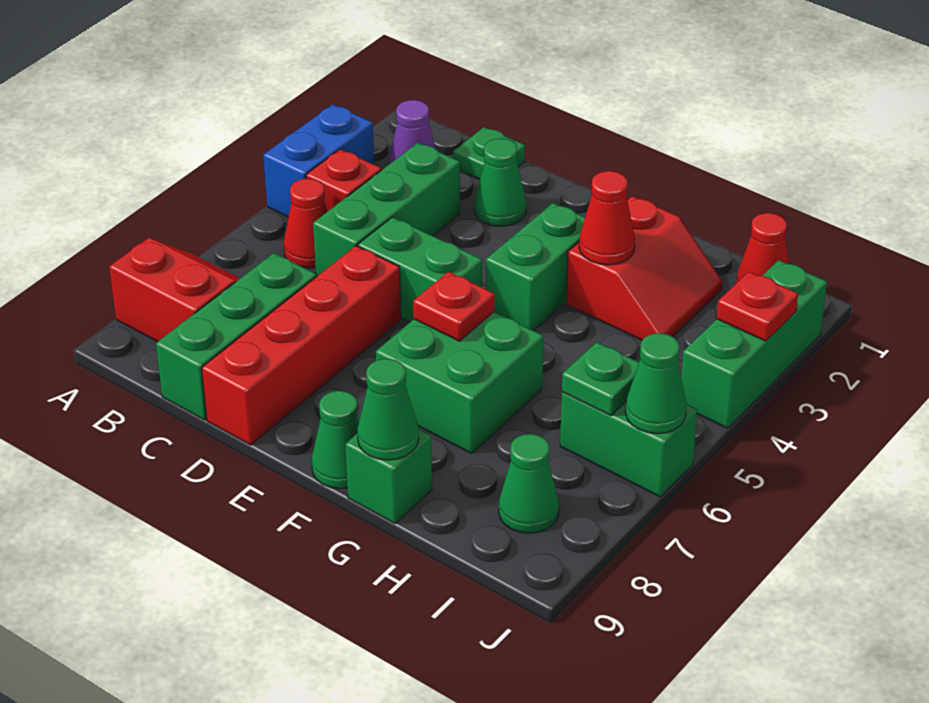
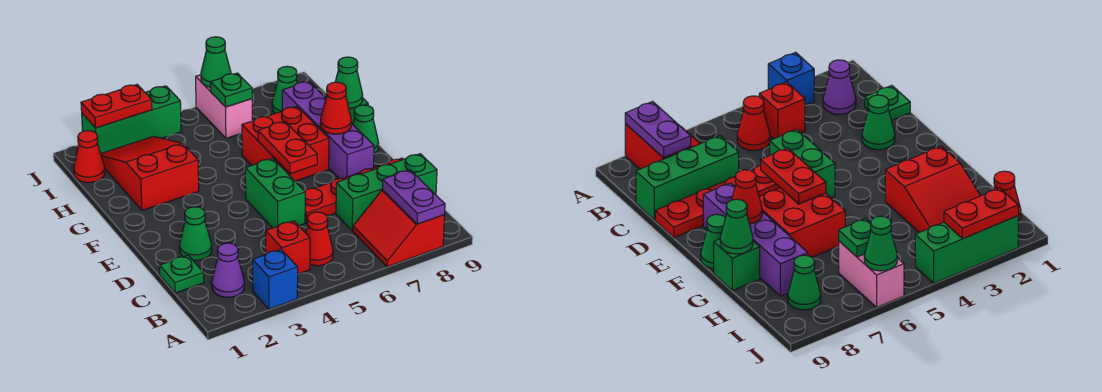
blue 1x2 brick [264,104,374,217] -> blue 1x1 brick [253,249,298,309]
none -> purple 1x2 plate [382,170,445,224]
green 1x3 brick [313,143,460,276] -> none
red 1x4 brick [202,246,401,445] -> red 1x4 plate [305,158,403,223]
none -> purple 1x4 brick [282,81,374,179]
green 1x2 brick [486,203,585,331] -> none
green 2x2 brick [376,312,543,453] -> red 2x2 brick [242,107,329,181]
red 1x1 plate [413,272,494,341] -> red 1x2 plate [258,122,317,174]
red 2x2 slope [566,196,722,340] -> red 2x3 slope [101,136,199,210]
red 1x1 cone [579,171,635,265] -> red 1x1 cone moved to [320,82,351,134]
green 1x2 brick [560,392,697,497] -> pink 1x2 brick [196,75,252,138]
red 1x1 plate [717,272,798,341] -> red 1x2 plate [81,84,152,128]

